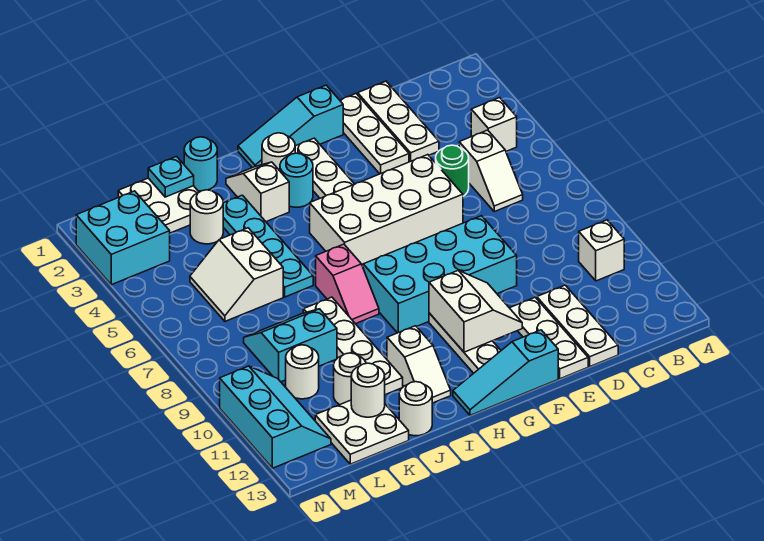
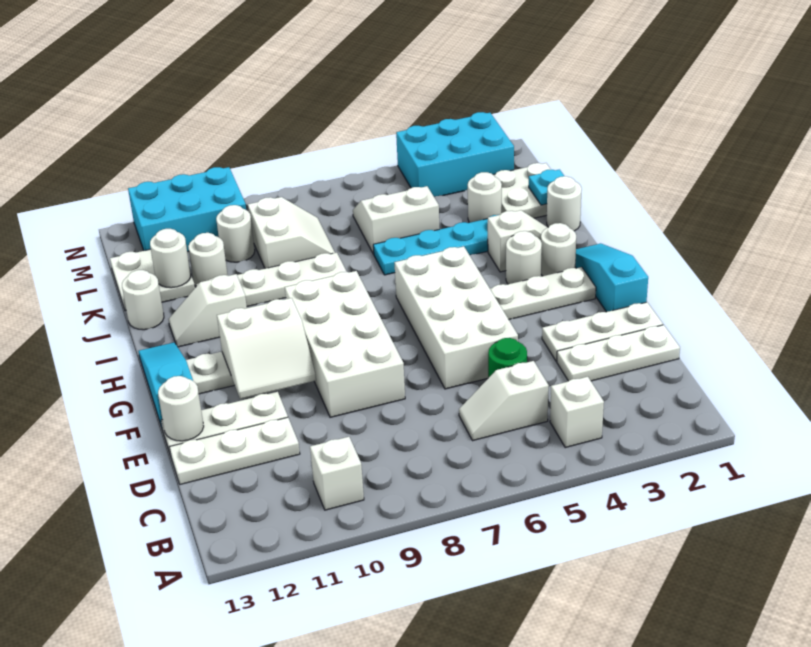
cyan 2x4 brick [363,216,517,333] -> white 2x4 brick [285,271,405,417]
none -> white 1x1 round brick [158,376,204,441]
cyan 1x1 round brick [280,153,313,207] -> white 1x1 round brick [506,231,542,284]
pink 1x2 slope [316,244,379,324] -> none
cyan 1x1 round brick [184,137,217,191] -> white 1x1 round brick [547,176,582,231]
cyan 2x2 slope [244,309,337,382] -> white 2x2 slope [248,197,335,269]
cyan 2x2 brick [76,191,170,285] -> cyan 2x3 brick [396,112,514,197]
cyan 2x3 slope [220,366,331,468] -> cyan 2x3 brick [128,167,246,252]

